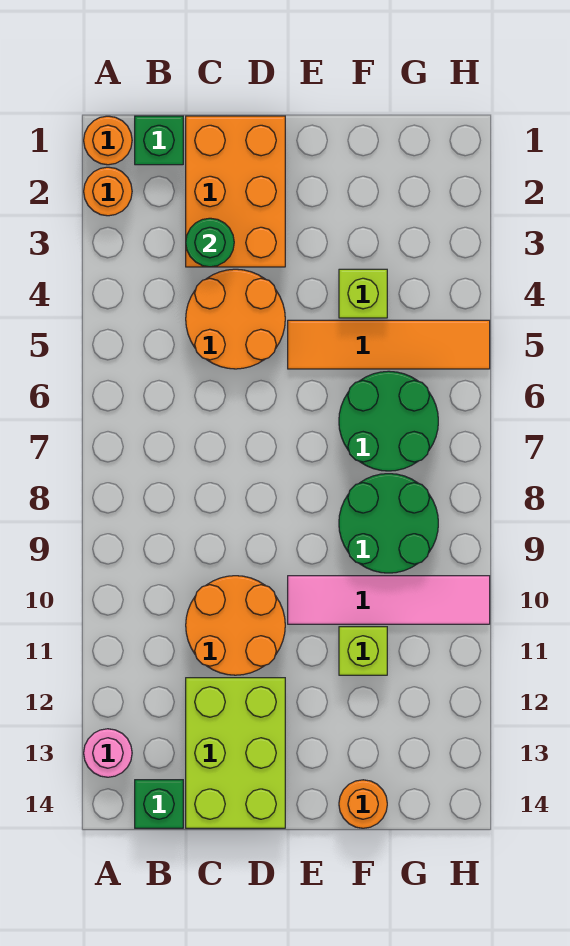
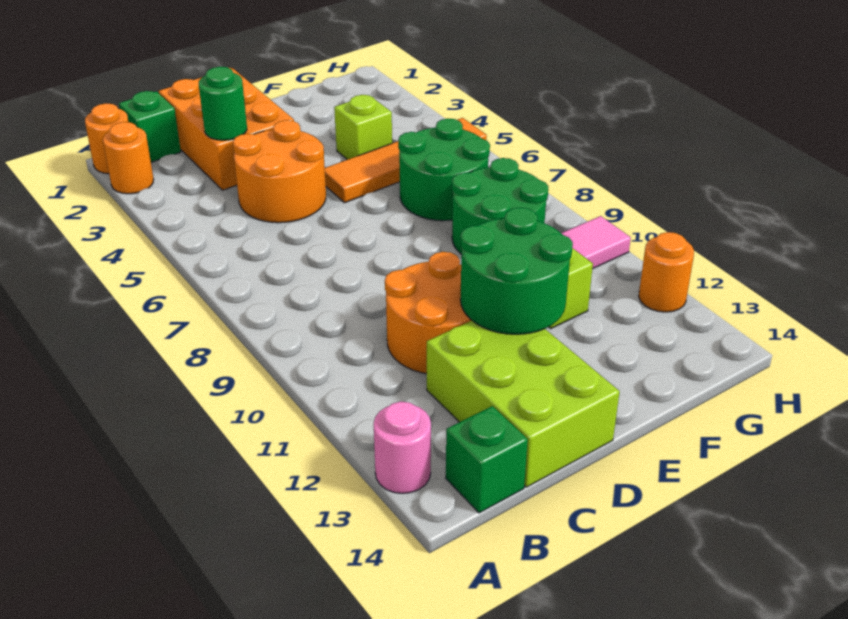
none -> green 2x2 round brick [460,208,573,334]
orange 1x1 round brick [339,780,387,828] -> orange 1x1 round brick moved to [639,232,694,312]

